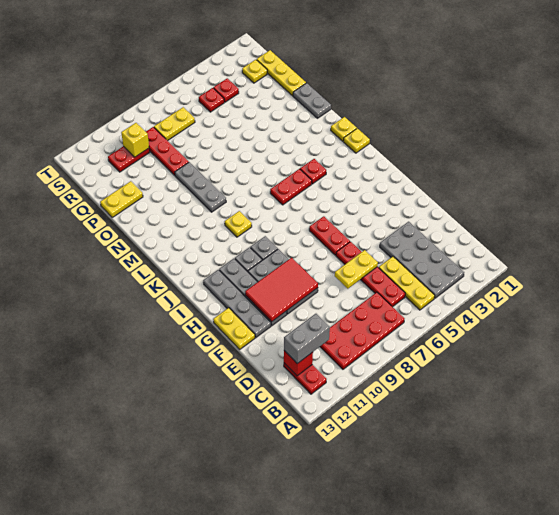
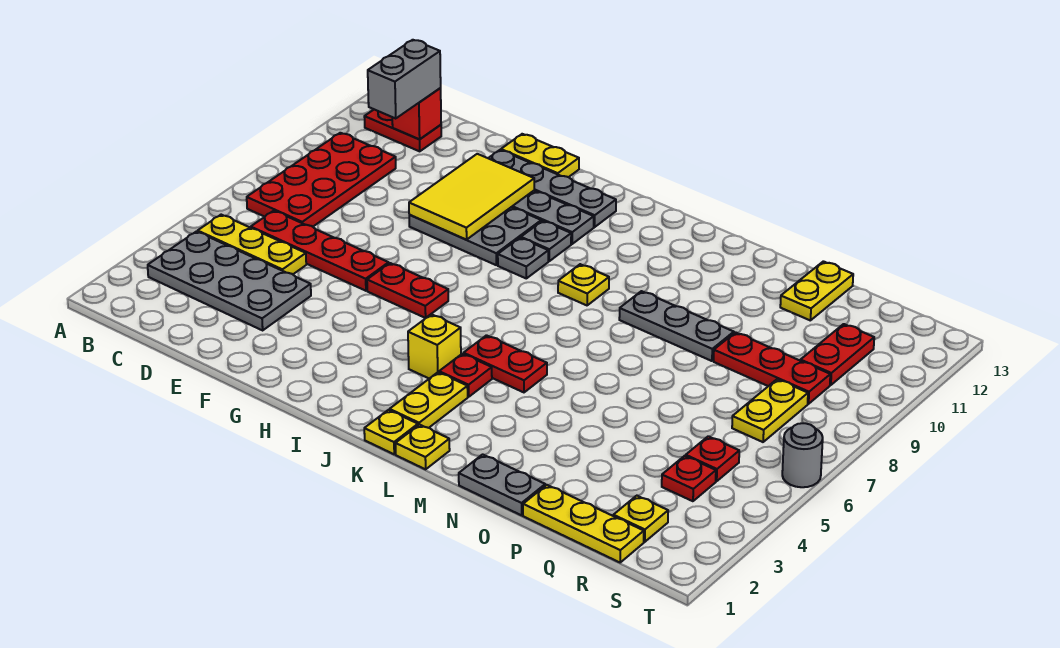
yellow 1x2 plate [335,250,378,289] -> yellow 1x2 plate moved to [390,372,468,428]
red 2x3 tile [245,258,318,322] -> yellow 2x3 tile [409,154,534,240]
red 1x2 plate [270,169,312,205] -> red 1x2 plate turned to [464,335,547,392]
yellow 1x1 brick [121,123,149,157] -> yellow 1x1 brick moved to [408,314,461,379]
none -> grey 1x1 round brick [782,423,823,487]

